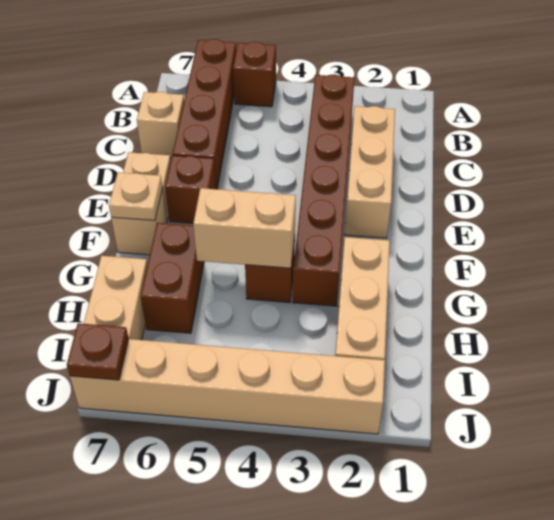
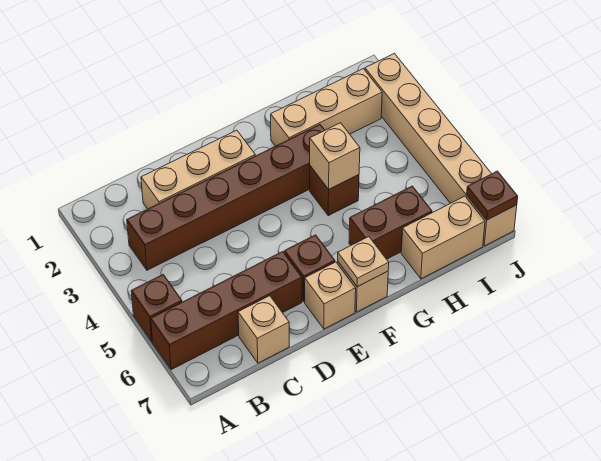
tan 1x2 brick [193,188,296,268] -> tan 1x1 brick [310,123,360,189]

